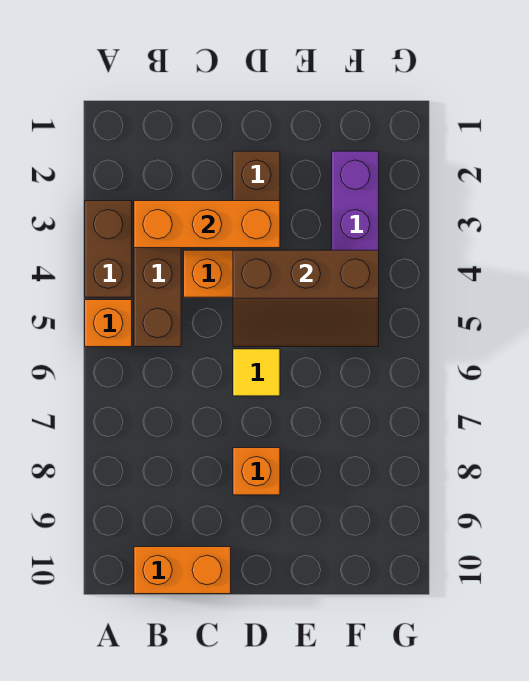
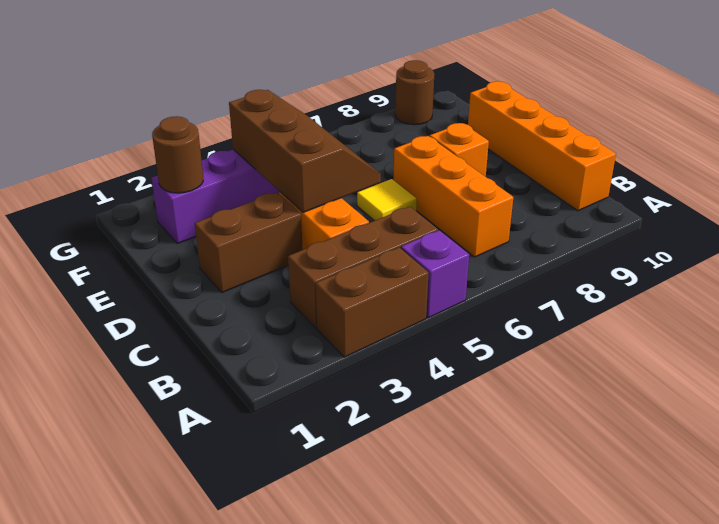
orange 1x1 brick [85,300,132,347] -> purple 1x1 brick [401,230,469,318]
orange 1x3 brick [134,201,280,248] -> orange 1x3 brick moved to [393,136,513,257]
orange 1x2 brick [134,547,231,594] -> orange 1x4 brick [468,81,616,211]
none -> brown 1x1 round brick [152,116,203,193]
none -> brown 1x1 round brick [395,60,434,125]

